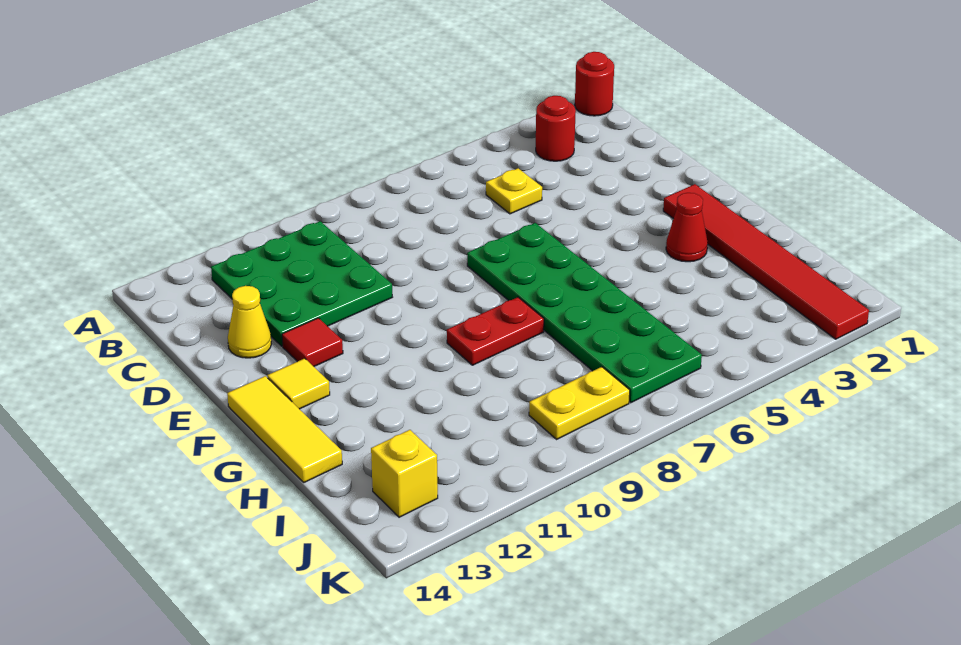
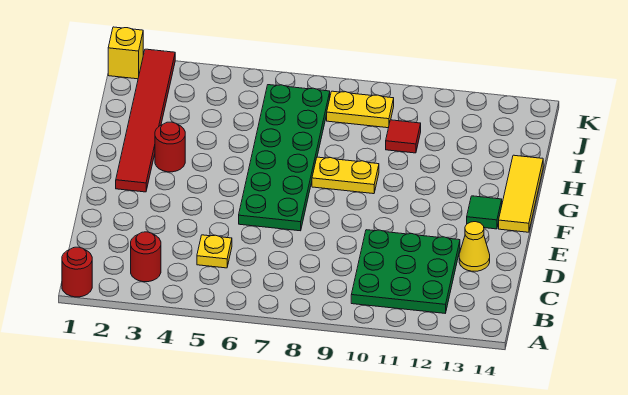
red 1x1 tile [282,318,343,367] -> red 1x1 tile moved to [386,120,421,153]
yellow 1x1 tile [267,358,330,409] -> green 1x1 tile [467,196,502,229]
red 1x1 cone [666,193,708,262] -> red 1x1 round brick [155,122,185,172]
red 1x2 plate [447,297,544,365] -> yellow 1x2 plate [312,157,379,194]
yellow 1x1 brick [371,430,438,517] -> yellow 1x1 brick moved to [108,27,143,79]

